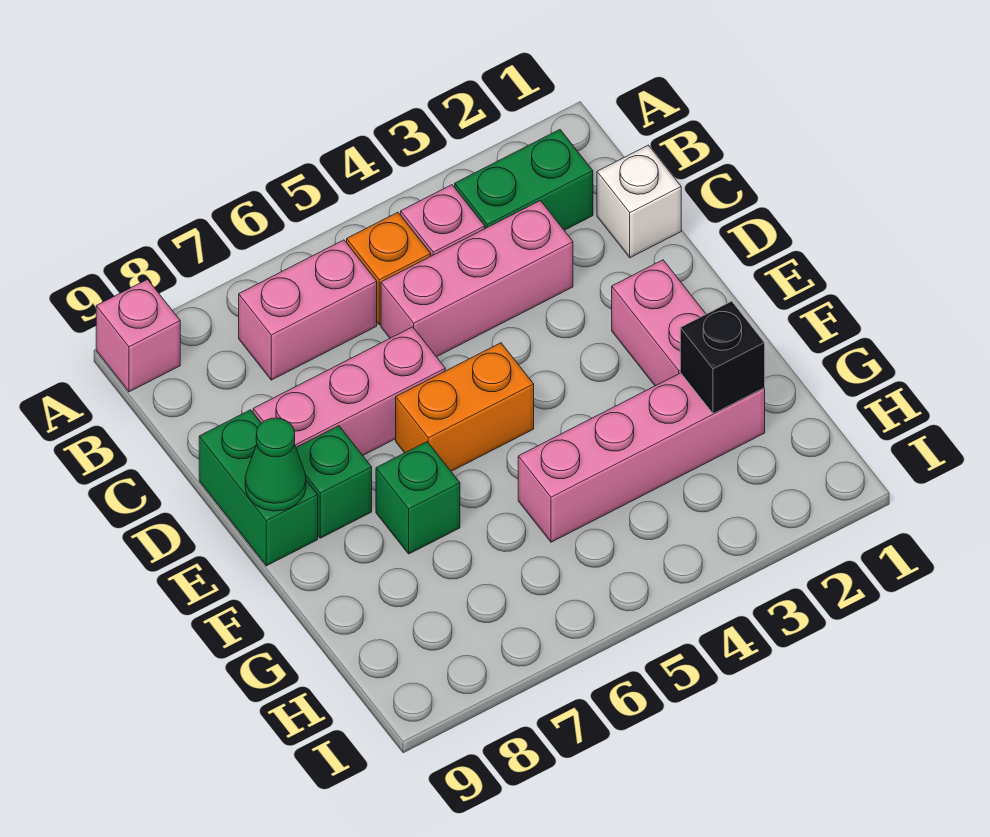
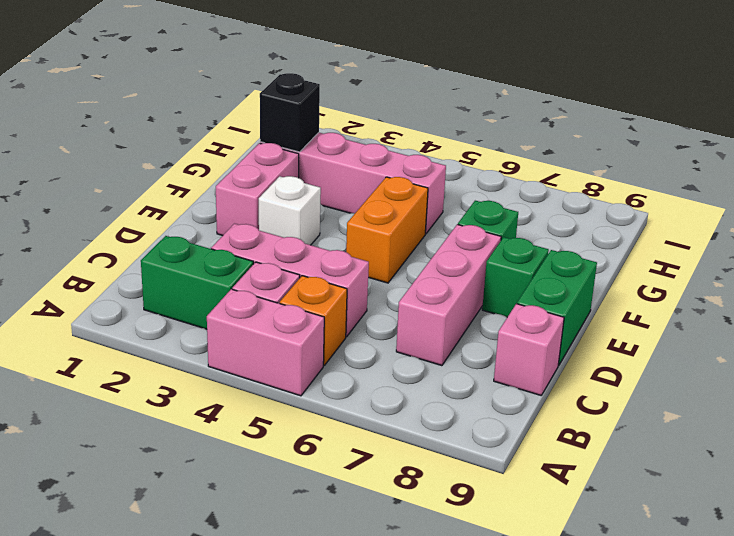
pink 1x1 brick [96,279,180,392] -> pink 1x1 brick moved to [494,304,564,395]
pink 1x2 brick [239,240,377,380] -> pink 1x2 brick moved to [207,289,324,396]
white 1x1 brick [597,145,681,258] -> white 1x1 brick moved to [259,176,321,245]
pink 1x3 brick [253,327,445,455] -> pink 1x3 brick turned to [396,225,501,366]
orange 1x2 brick [396,343,534,471] -> orange 1x2 brick turned to [346,177,428,283]
green 1x1 cone [245,418,306,511] -> none

